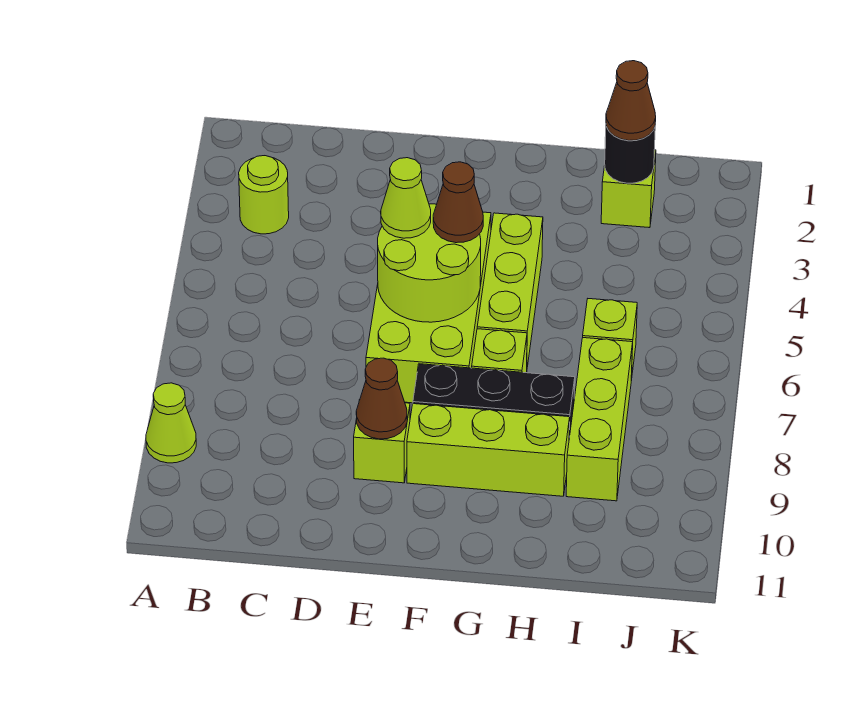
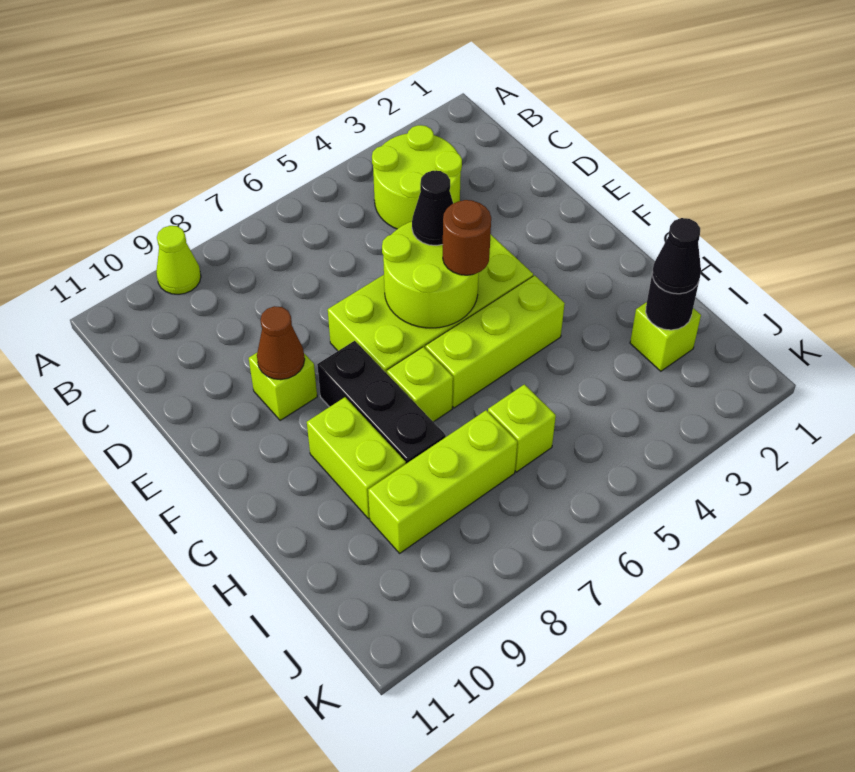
lime 1x1 round brick [239,156,289,234] -> lime 2x2 round brick [372,125,462,229]
lime 1x1 cone [381,158,431,238] -> black 1x1 cone [412,171,453,246]
brown 1x1 cone [433,162,483,243] -> brown 1x1 round brick [443,200,491,275]
lime 1x3 brick [407,404,570,496] -> lime 1x2 brick [307,397,406,519]
brown 1x1 cone [606,61,656,141] -> black 1x1 cone [652,218,701,294]

